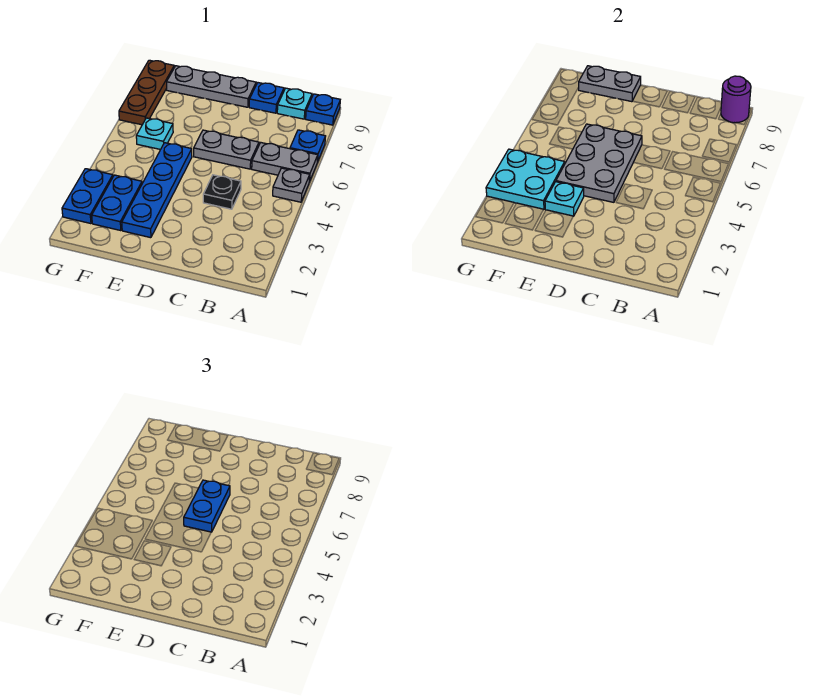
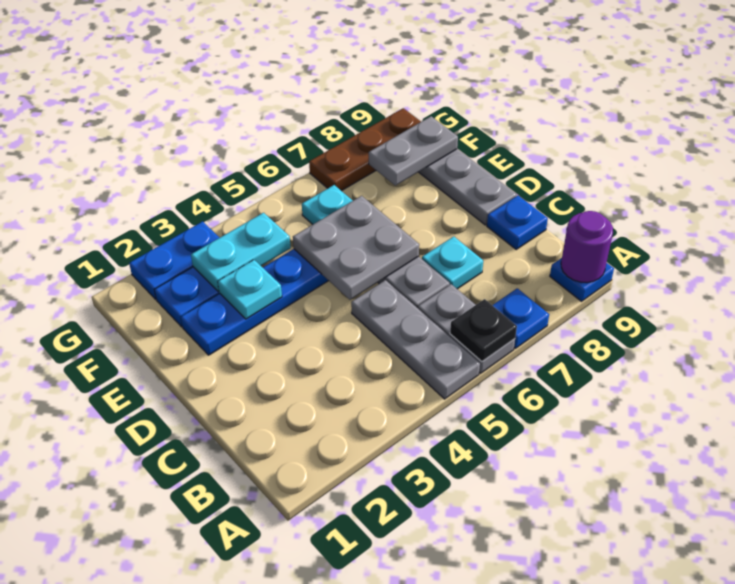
grey 1x1 plate [273,168,310,202] -> grey 1x3 plate [351,280,480,399]
cyan 1x1 plate [277,88,312,119] -> cyan 1x1 plate moved to [422,237,483,289]
black 1x1 plate [203,175,241,209] -> black 1x1 plate moved to [450,299,517,361]
grey 2x3 plate [556,124,642,202] -> grey 2x2 plate [293,196,419,300]
blue 1x2 plate [184,480,230,532] -> none
grey 1x2 plate [578,66,641,102] -> grey 1x2 plate turned to [369,116,458,185]
cyan 2x2 plate [486,149,565,210] -> cyan 1x2 plate [191,213,291,292]

